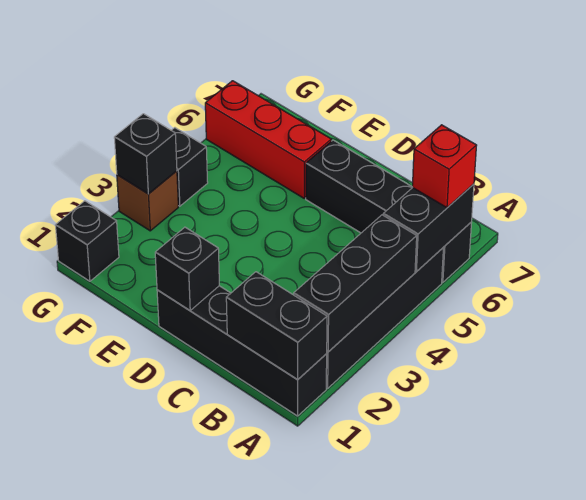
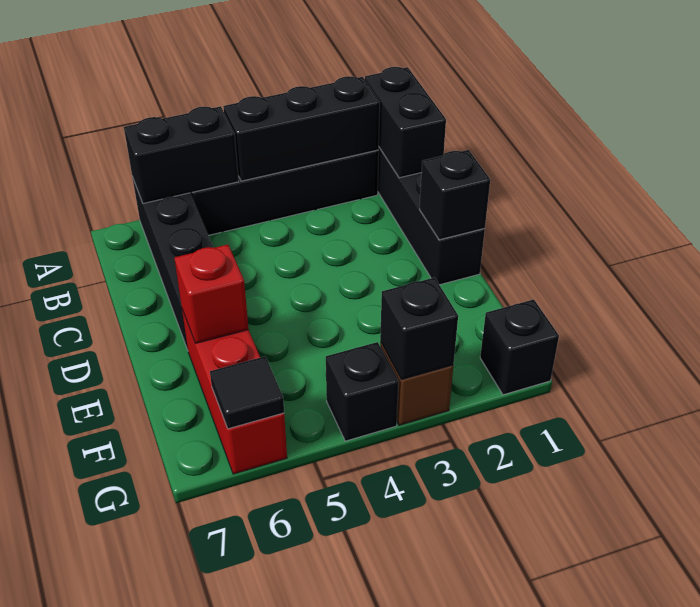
red 1x1 brick [412,125,477,208] -> red 1x1 brick moved to [175,245,249,344]
none -> black 1x1 tile [210,356,284,429]

